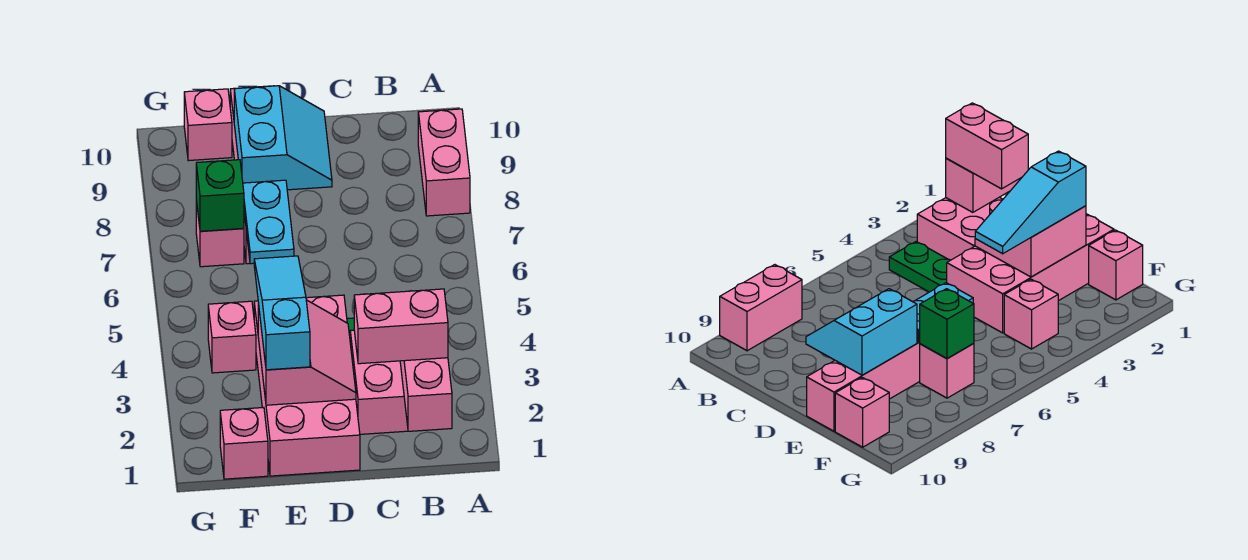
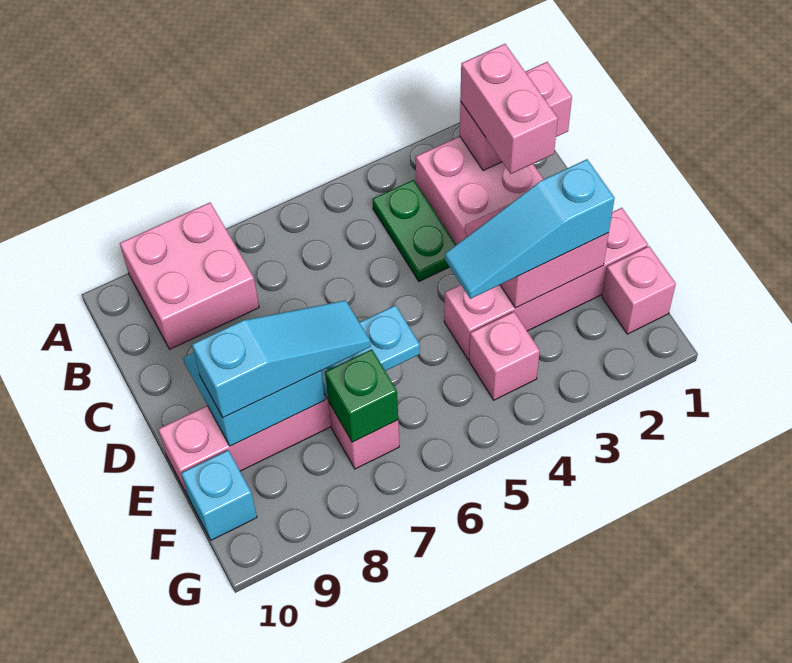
pink 1x2 brick [418,109,470,216] -> pink 2x2 brick [120,203,259,349]
pink 2x4 brick [254,295,360,476] -> pink 1x4 brick [444,208,648,360]
none -> cyan 1x3 slope [192,300,371,418]
pink 1x1 brick [184,89,232,161] -> cyan 1x1 brick [181,450,257,540]

